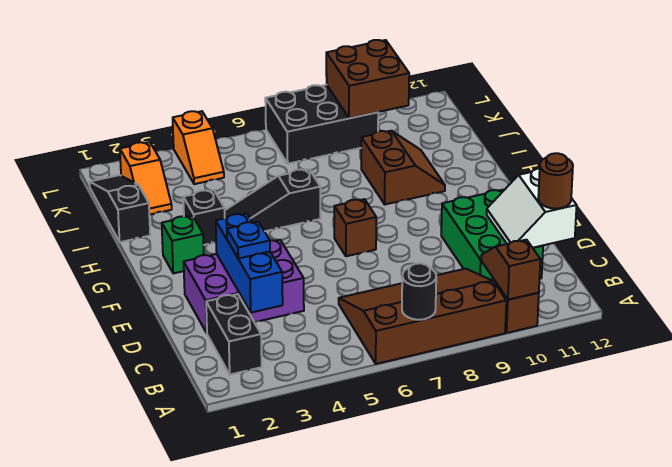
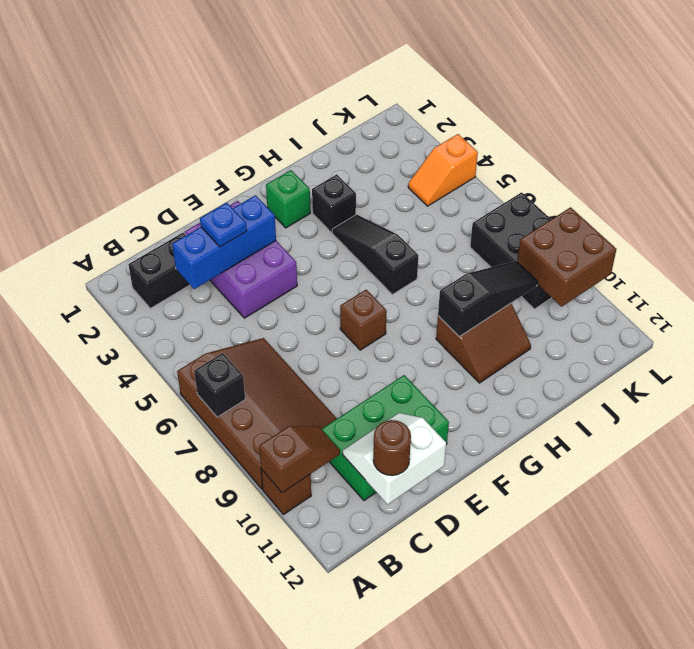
black 1x1 round brick [402,263,436,320] -> black 1x1 brick [194,353,245,417]
black 1x3 slope [89,175,150,242] -> black 1x3 slope moved to [438,261,538,336]
orange 1x2 slope [120,142,172,215] -> none

